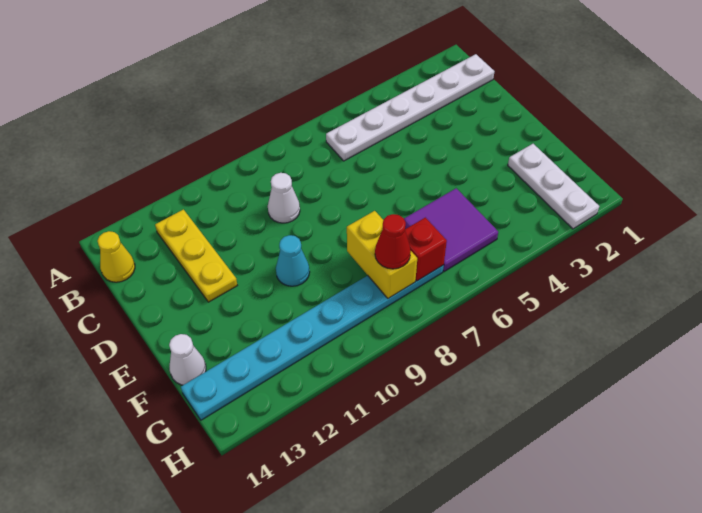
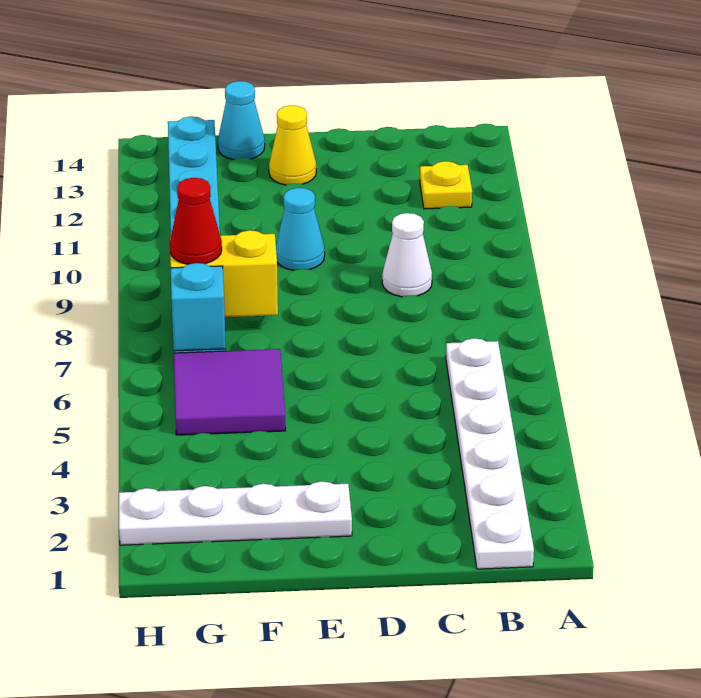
yellow 1x3 plate [155,209,237,302] -> yellow 1x1 plate [420,161,472,209]
yellow 1x1 cone [98,231,135,282] -> yellow 1x1 cone moved to [269,105,316,185]
white 1x3 plate [508,144,599,229] -> white 1x4 plate [119,481,352,545]
white 1x1 cone [169,334,206,385] -> cyan 1x1 cone [218,81,265,160]
red 1x1 brick [405,218,447,281] -> cyan 1x1 brick [171,263,226,351]

